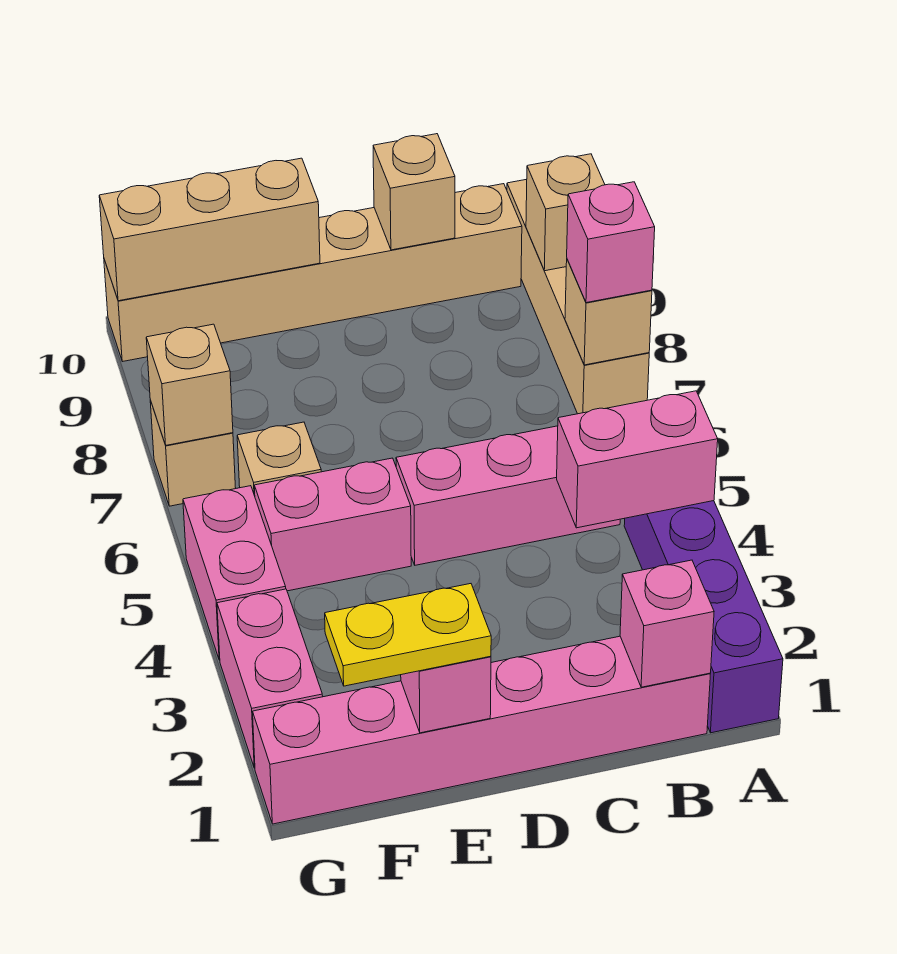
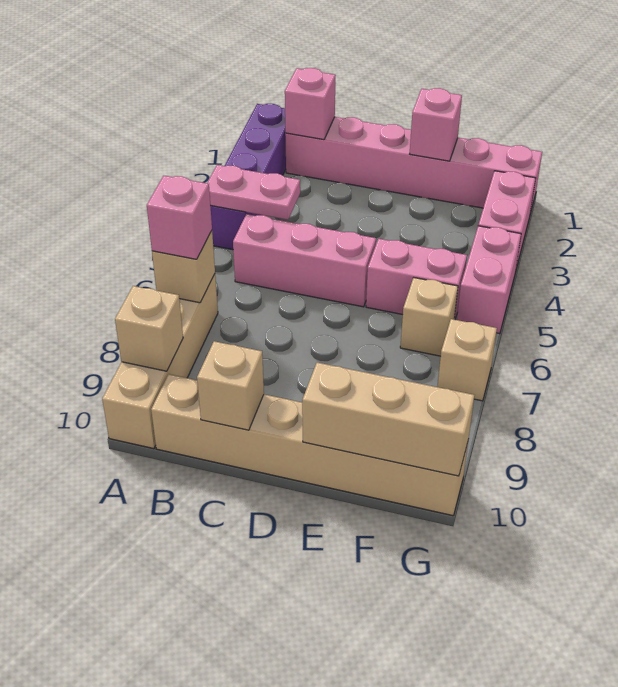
pink 1x2 brick [557,391,718,528] -> pink 1x2 plate [207,165,300,220]
yellow 1x2 plate [325,584,491,686] -> none
tan 1x1 brick [146,324,233,445] -> none

